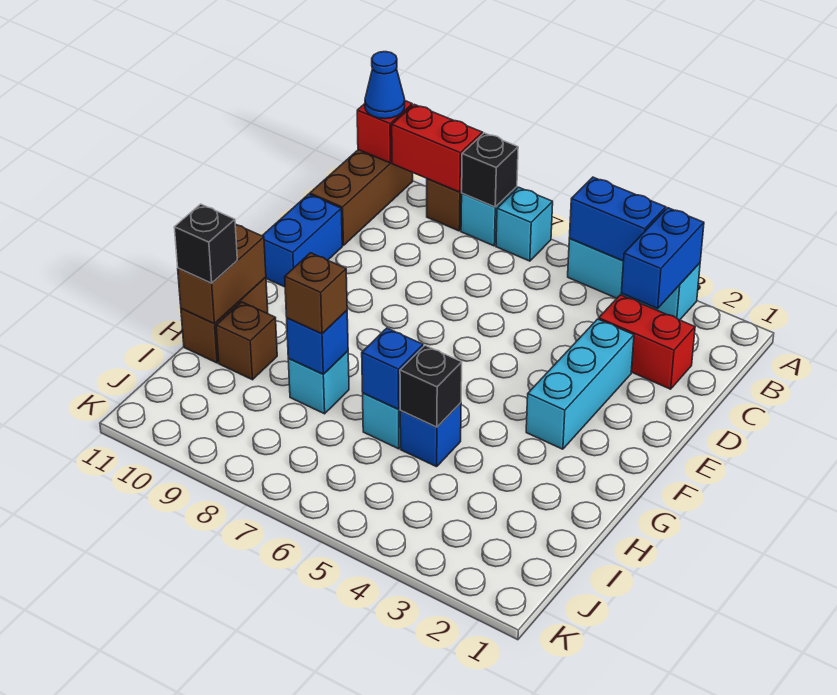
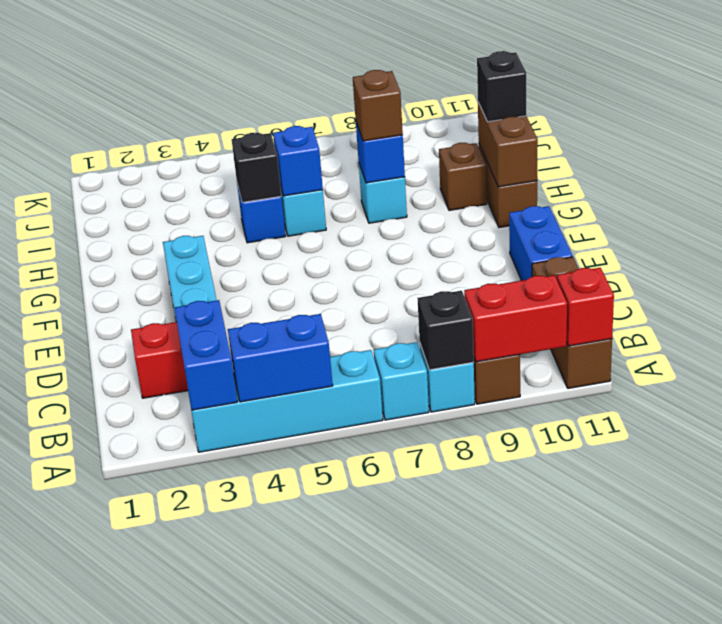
cyan 1x3 brick [568,239,700,320] -> cyan 1x4 brick [190,350,383,452]
blue 1x1 cone [365,52,405,119] -> none

